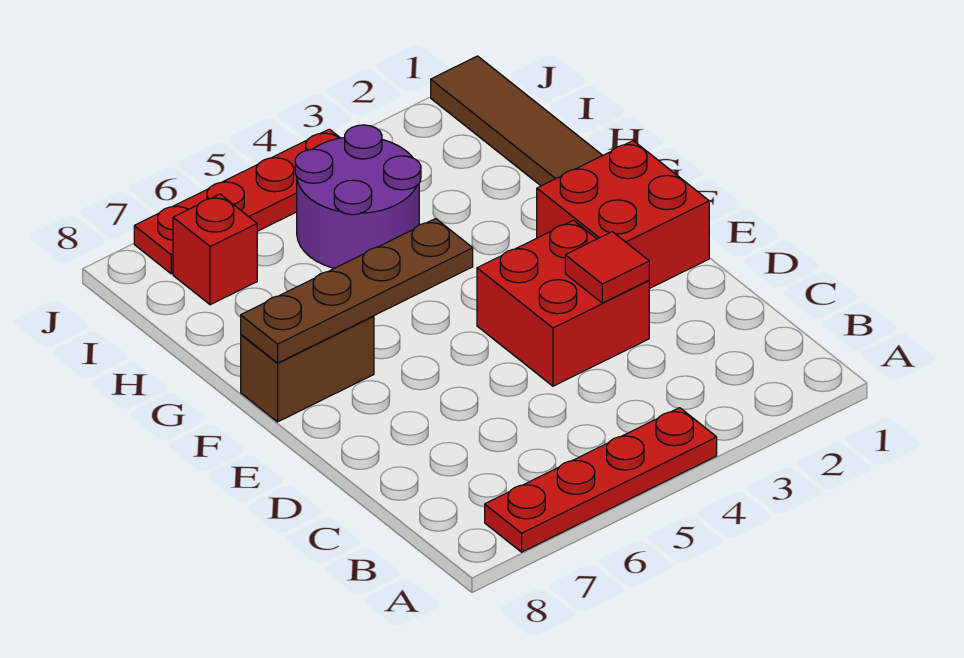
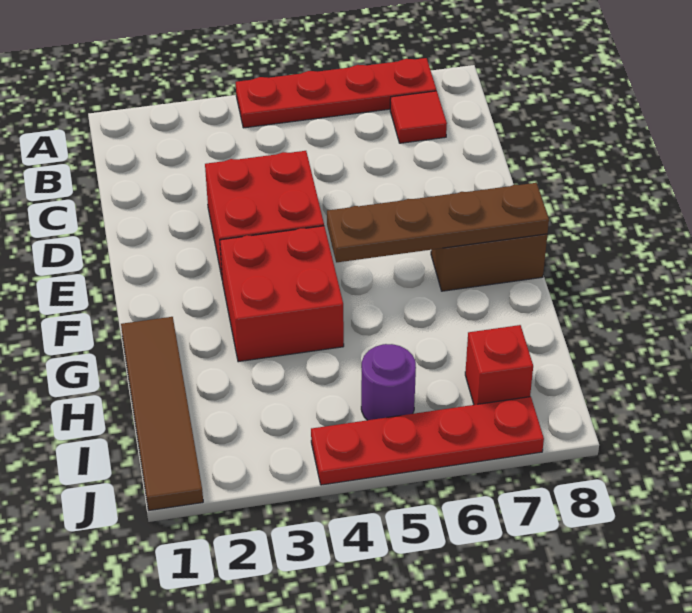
red 1x1 tile [565,232,649,303] -> red 1x1 tile moved to [390,91,447,143]
red 2x2 brick [537,141,709,289] -> red 2x2 brick moved to [220,226,344,362]
purple 2x2 round brick [295,125,421,268] -> purple 1x1 round brick [361,344,416,420]

